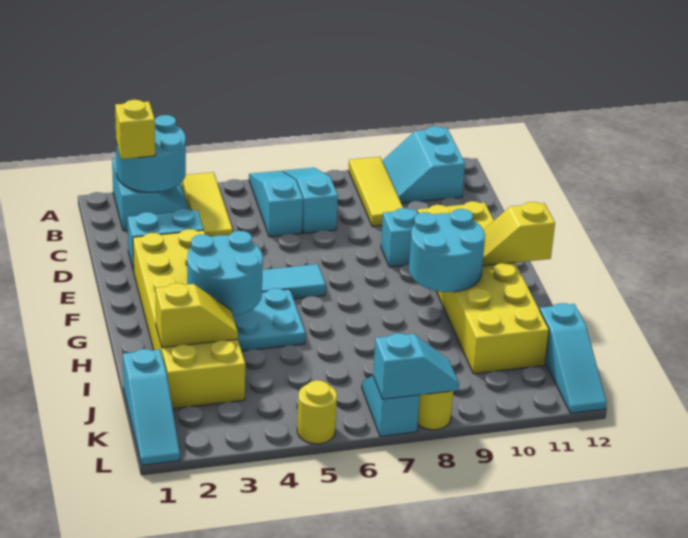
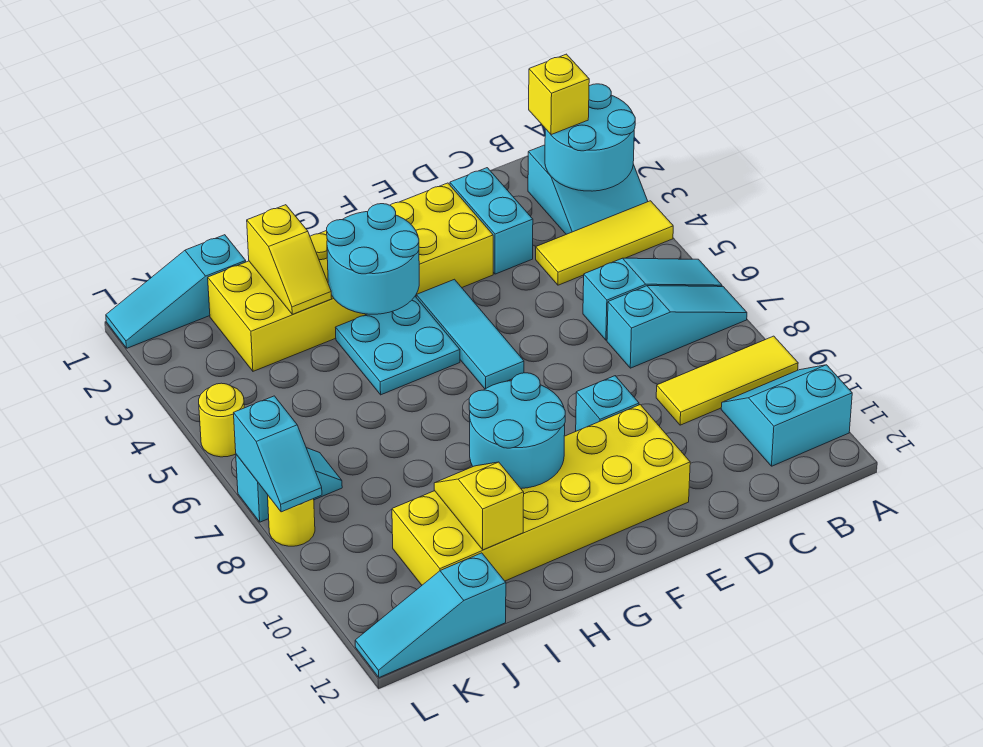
yellow 1x2 slope [482,202,555,266] -> yellow 1x2 slope moved to [434,462,524,550]

